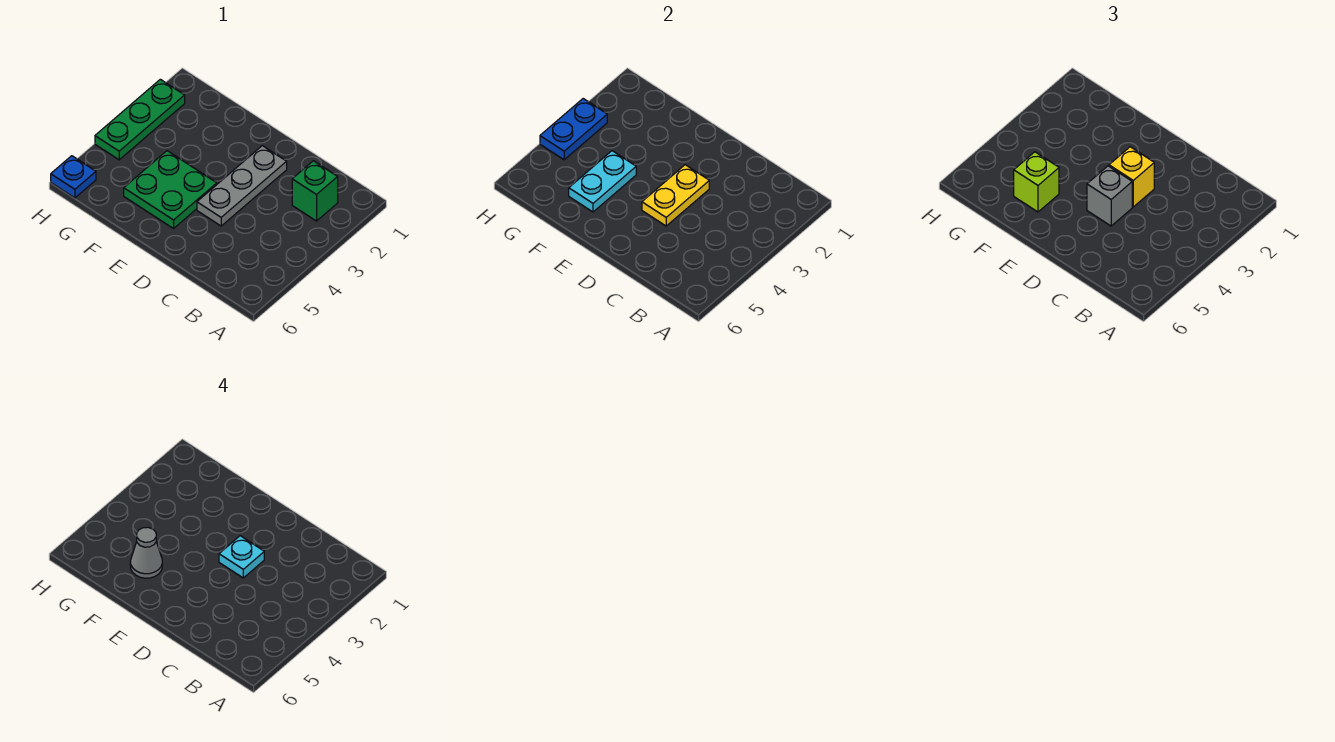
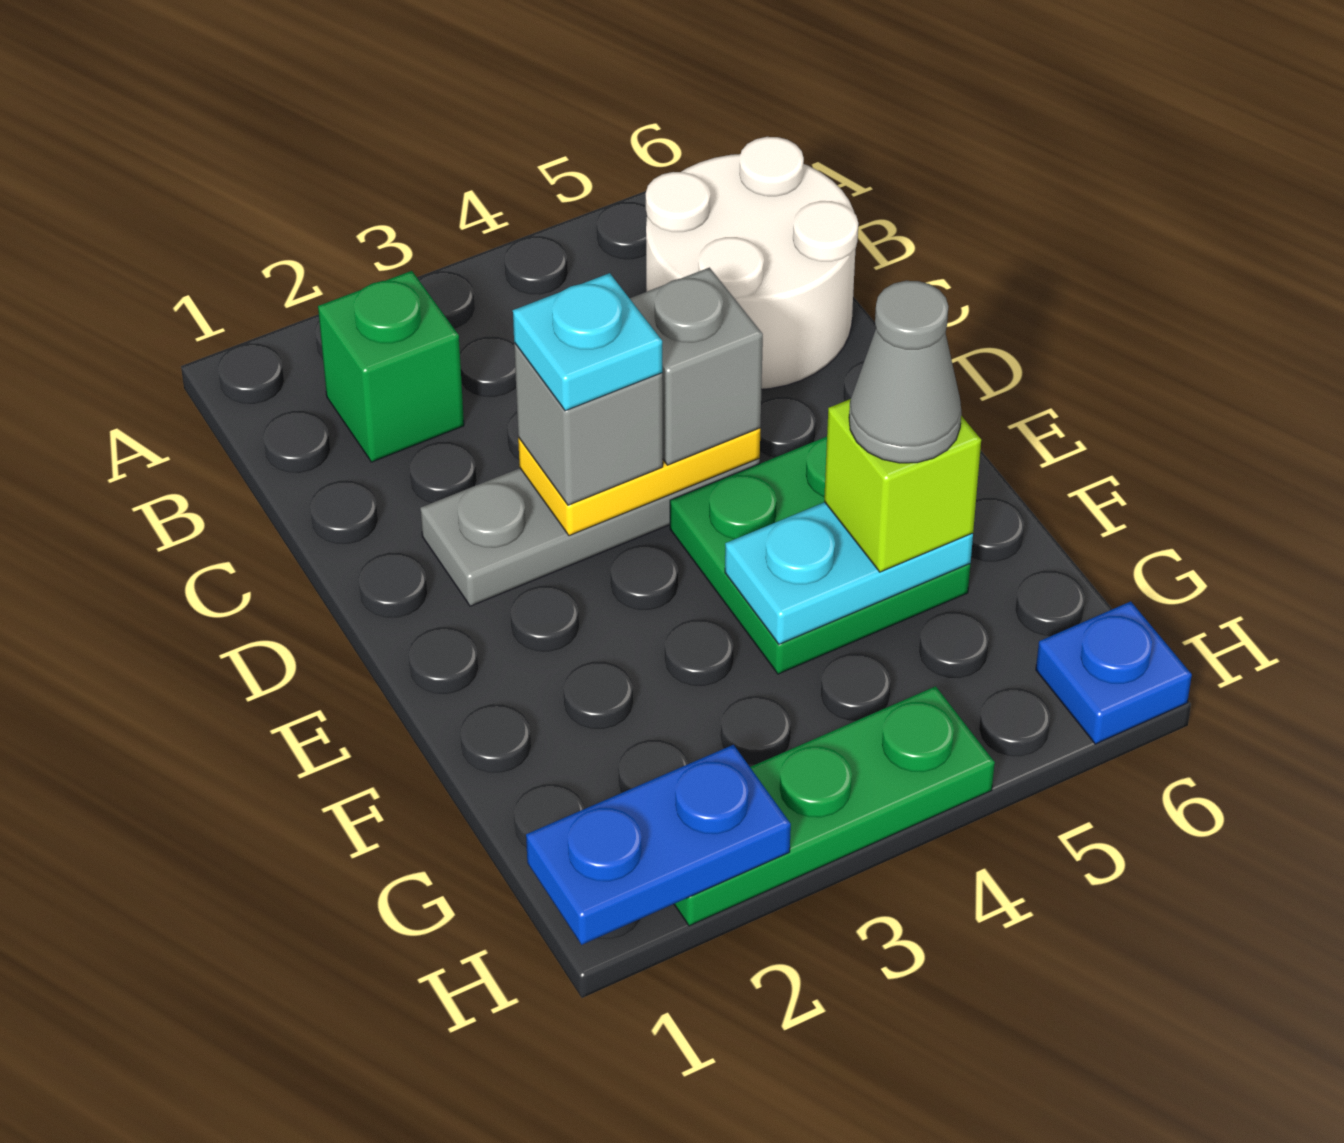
none -> white 2x2 round brick [646,137,858,389]
yellow 1x1 brick [1109,147,1154,207] -> grey 1x1 brick [514,343,663,505]
blue 1x2 plate [540,99,607,160] -> blue 1x2 plate moved to [526,745,791,945]

